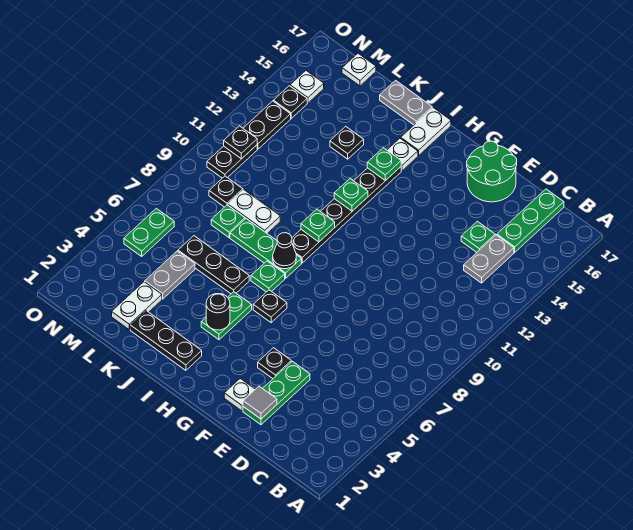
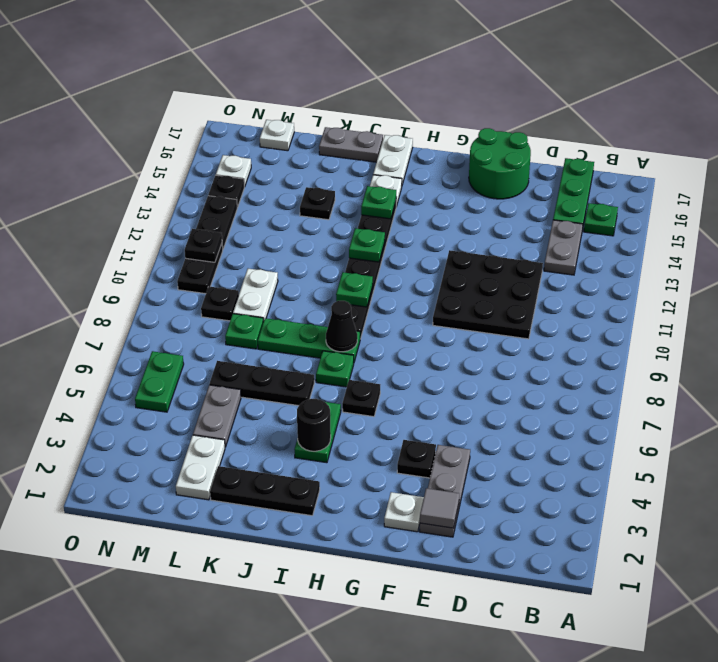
none -> black 3x3 plate [433,250,543,339]
green 1x1 plate [461,221,495,252] -> green 1x1 plate moved to [584,203,618,236]
green 1x3 plate [243,361,310,425] -> grey 1x3 plate [419,445,470,537]
white 1x2 plate [228,190,280,234] -> white 1x2 plate turned to [233,269,278,322]

